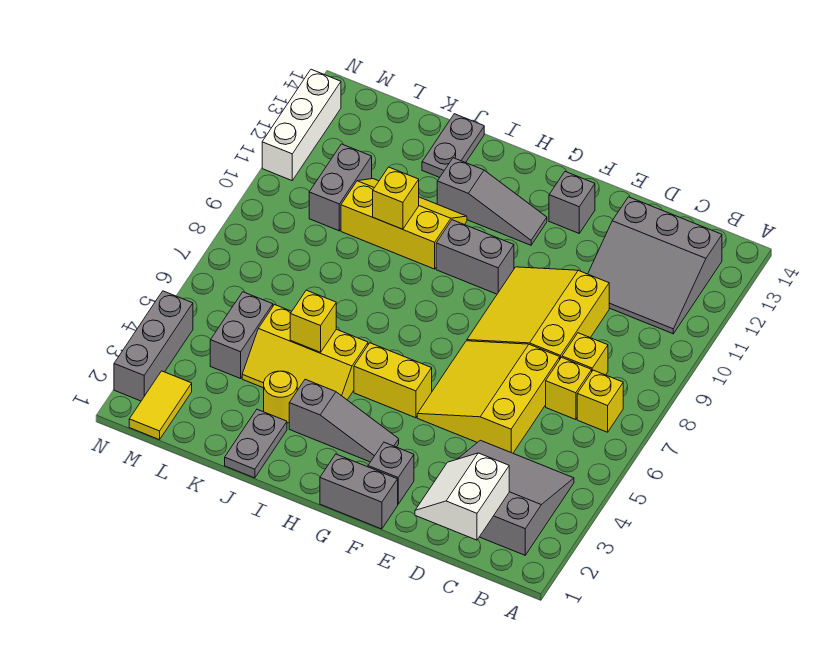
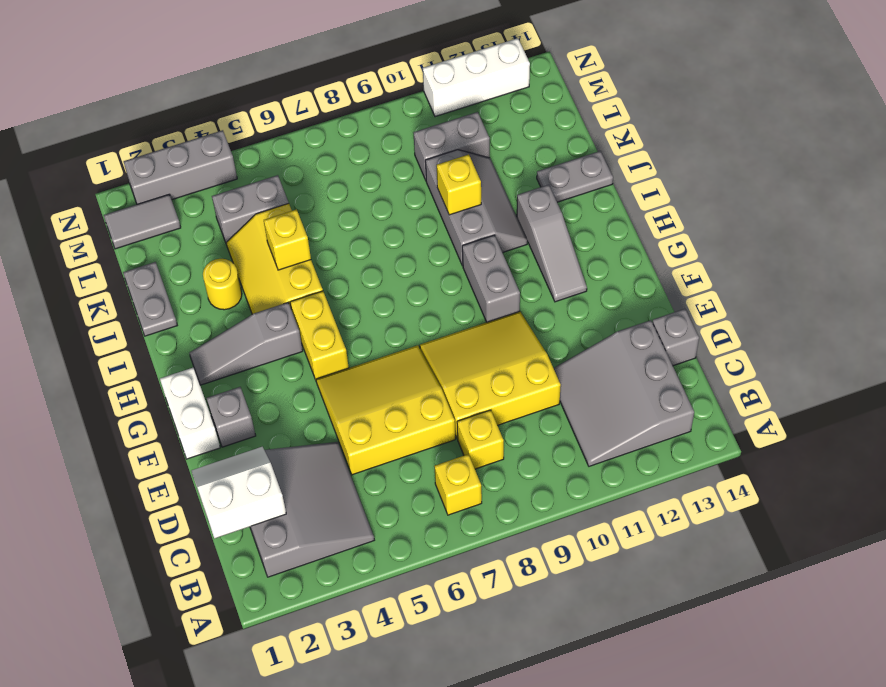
yellow 1x1 brick [546,357,592,420] -> none
grey 1x2 brick [320,454,398,529] -> white 1x2 brick [160,367,220,459]
grey 1x1 brick [549,172,595,233] -> grey 1x1 brick moved to [652,309,699,366]
grey 1x3 slope [289,379,399,462] -> grey 1x3 slope turned to [189,303,303,385]
yellow 2x3 slope [341,179,467,269] -> grey 2x3 slope [425,150,527,266]
grey 1x2 plate [225,409,287,478] -> grey 1x2 plate turned to [123,262,177,336]
yellow 1x2 tile [129,371,192,440] -> grey 1x2 tile [104,195,181,249]

